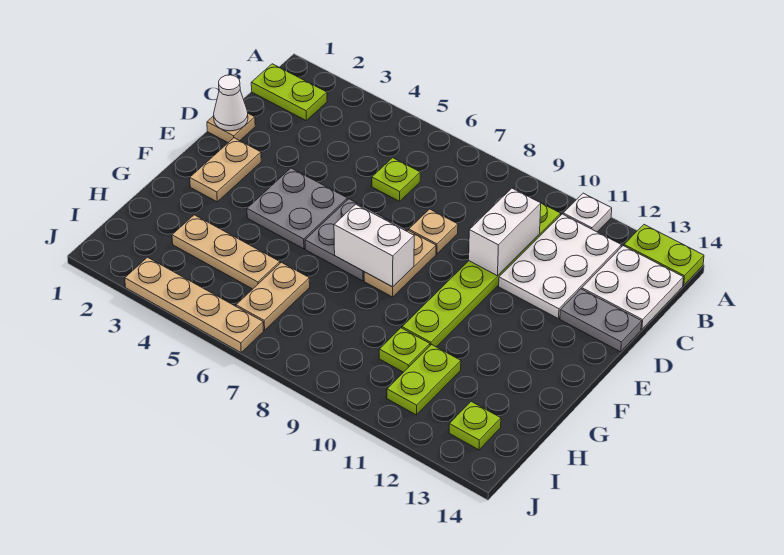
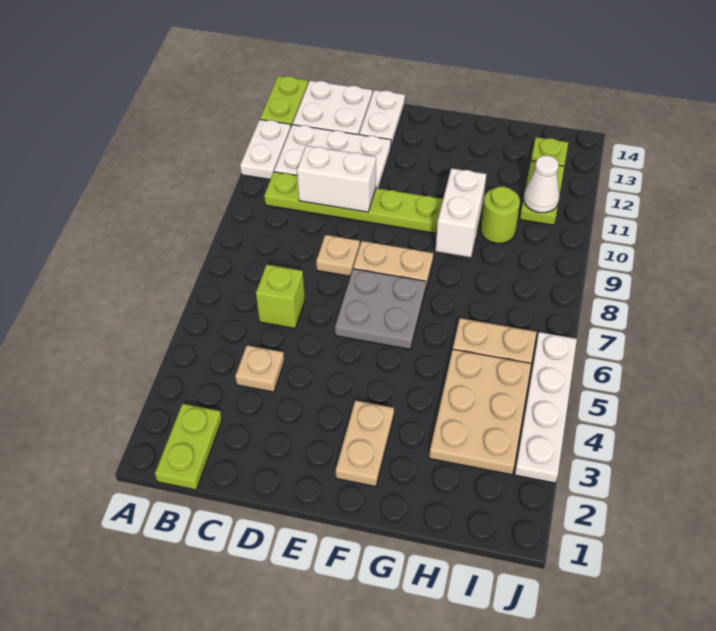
white 1x1 plate [563,193,612,232] -> white 1x2 plate [240,120,291,180]
lime 1x1 plate [372,158,420,201] -> lime 1x1 brick [256,265,305,328]
tan 1x1 plate [207,114,255,143] -> tan 1x1 plate moved to [235,345,284,392]
white 1x1 cone [214,75,248,131] -> white 1x1 cone moved to [524,156,559,213]
grey 1x2 plate [560,289,642,352] -> white 1x2 plate [359,90,405,147]
tan 1x2 plate [190,138,261,202] -> tan 1x2 plate turned to [336,400,394,487]
grey 2x2 plate [247,168,347,249] -> none
white 1x2 brick [334,204,414,287] -> white 1x2 brick moved to [436,168,486,257]
tan 1x3 plate [172,215,280,289] -> tan 2x3 plate [429,349,531,475]
lime 1x1 plate [379,328,430,372] -> lime 1x1 round brick [481,187,520,243]
lime 1x2 plate [387,345,461,415] -> lime 1x2 plate turned to [520,161,564,225]
tan 1x4 plate [125,257,264,353] -> white 1x4 plate [515,332,577,483]

